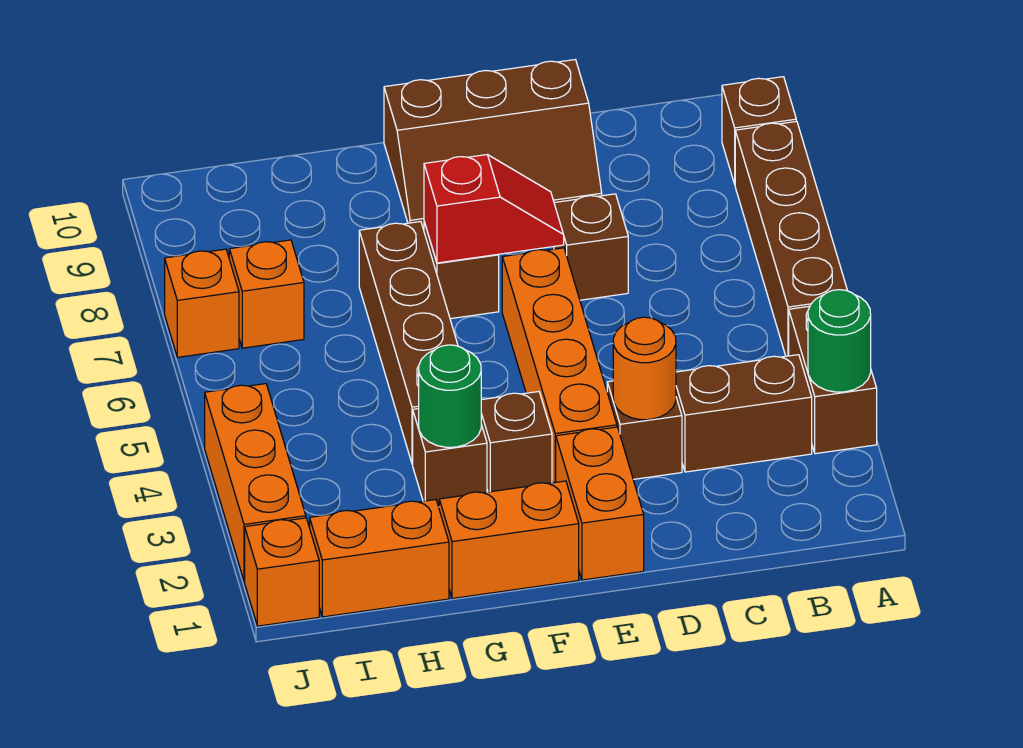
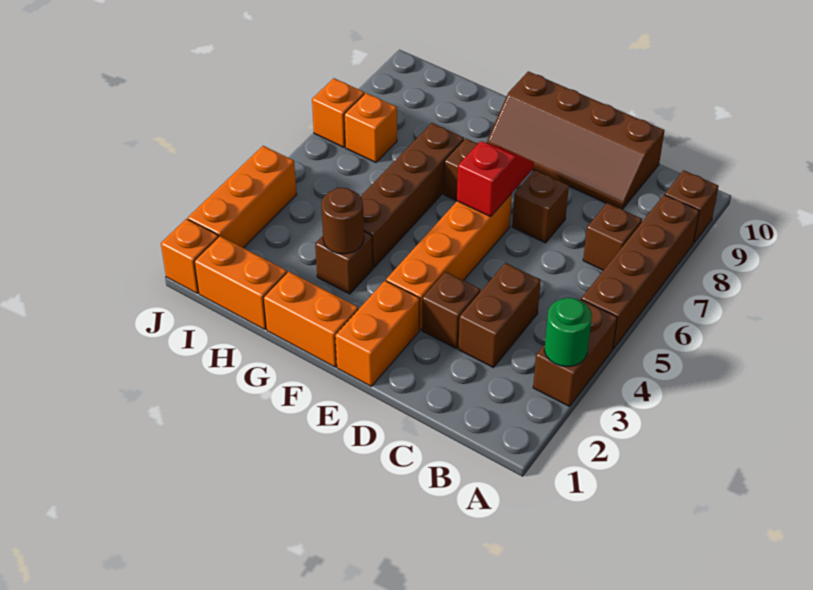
brown 1x2 brick [676,355,812,472] -> brown 1x2 brick turned to [458,263,541,368]
orange 1x1 round brick [613,317,676,420] -> none
brown 2x3 slope [384,60,602,229] -> brown 2x4 slope [487,71,664,209]
red 1x2 slope [424,155,564,263] -> red 1x2 slope turned to [457,141,534,217]
brown 1x1 brick [481,392,552,492] -> brown 1x1 brick moved to [583,203,642,270]
green 1x1 round brick [419,345,481,447] -> brown 1x1 round brick [321,188,364,254]

